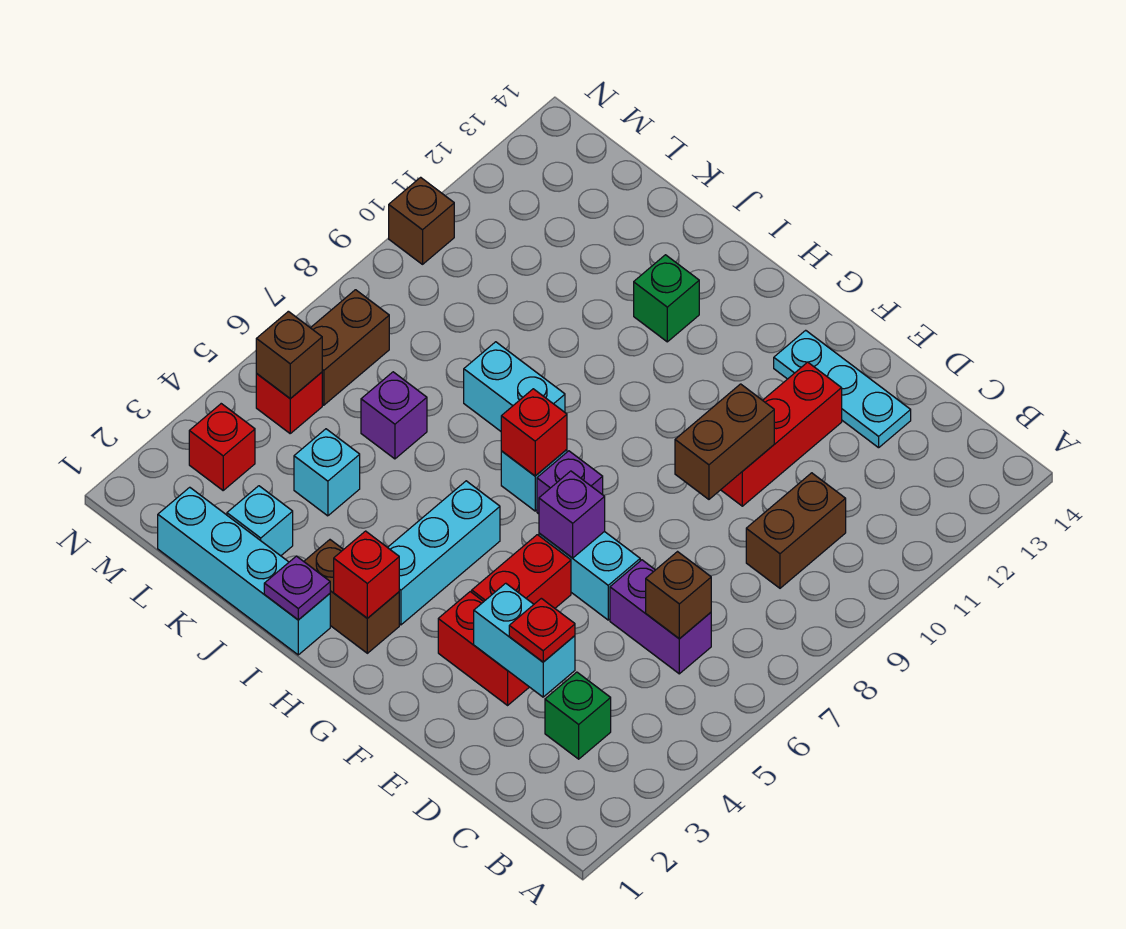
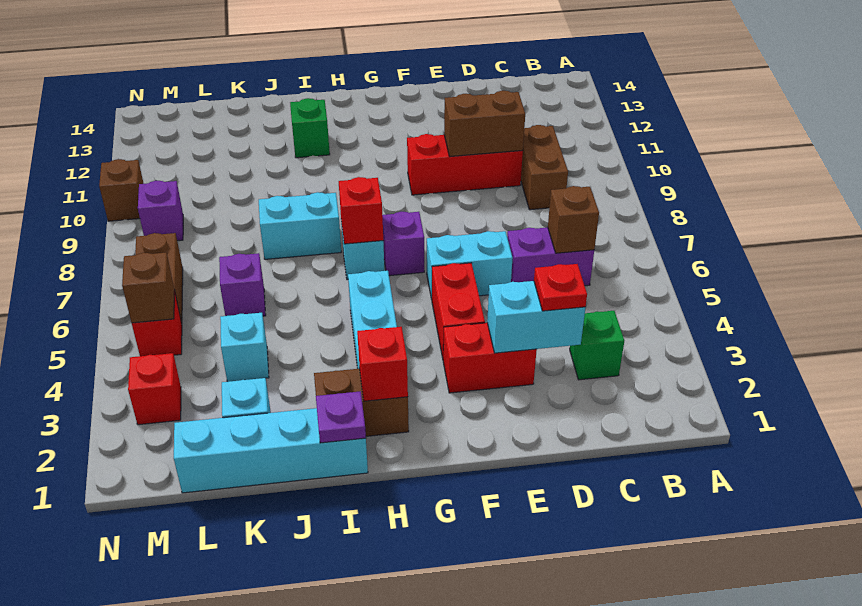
cyan 1x3 plate [774,330,911,448] -> none
brown 1x2 brick [675,384,774,499] -> brown 1x2 brick turned to [444,91,525,157]
red 1x3 brick [721,362,842,506] -> red 1x3 brick turned to [407,134,523,195]
purple 1x1 brick [539,471,605,558] -> purple 1x1 brick moved to [138,181,183,241]

